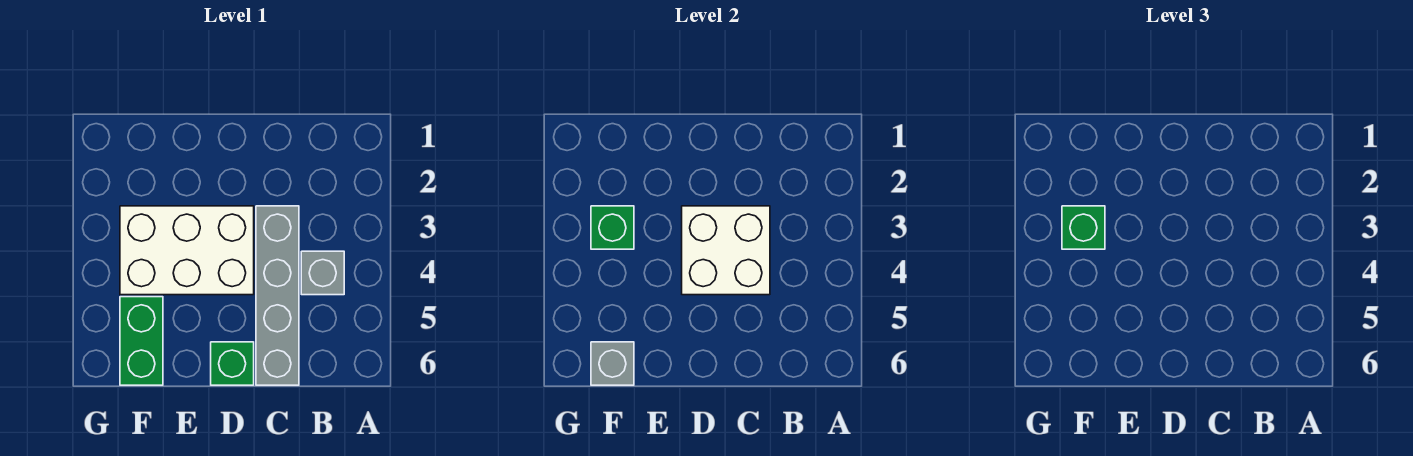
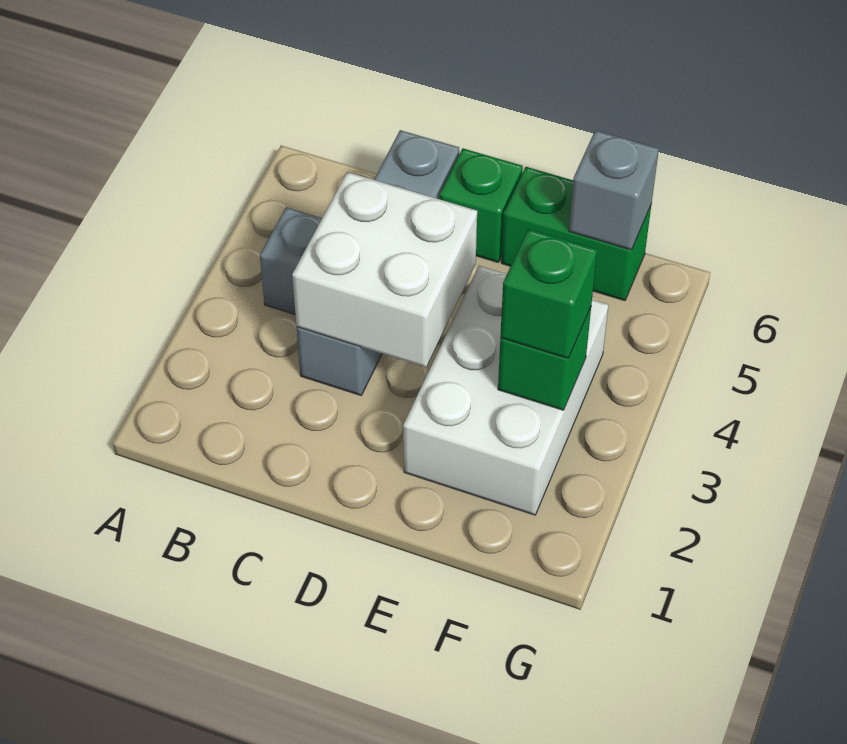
white 2x3 brick [120,206,254,295] -> white 2x3 brick turned to [403,266,608,515]
green 1x2 brick [120,297,163,385] -> green 1x2 brick turned to [501,167,651,301]

